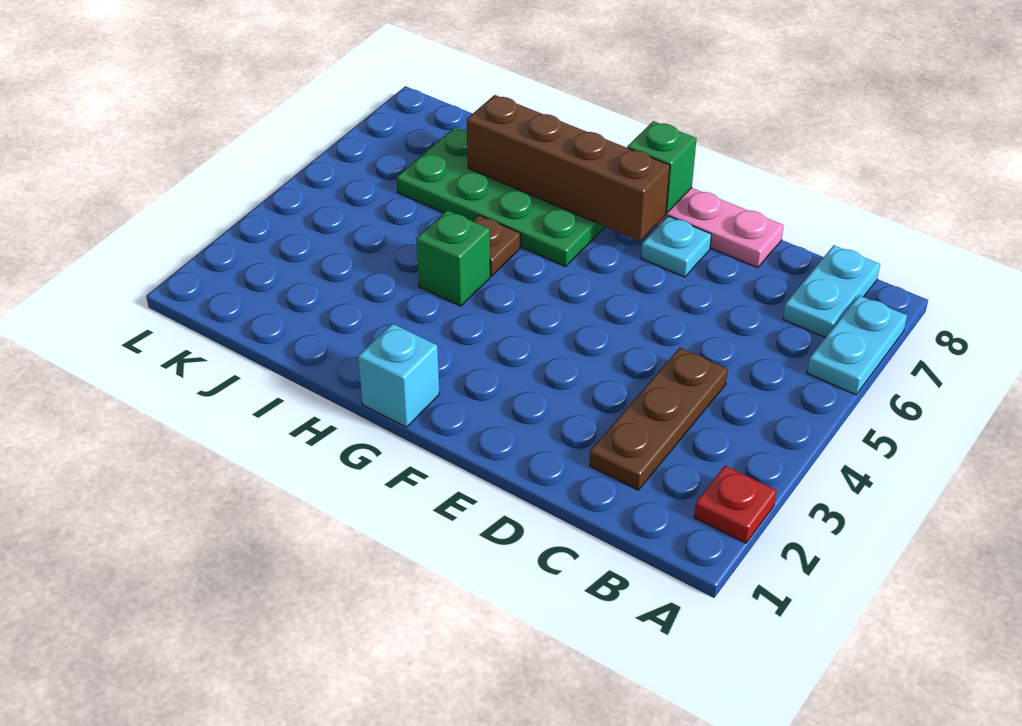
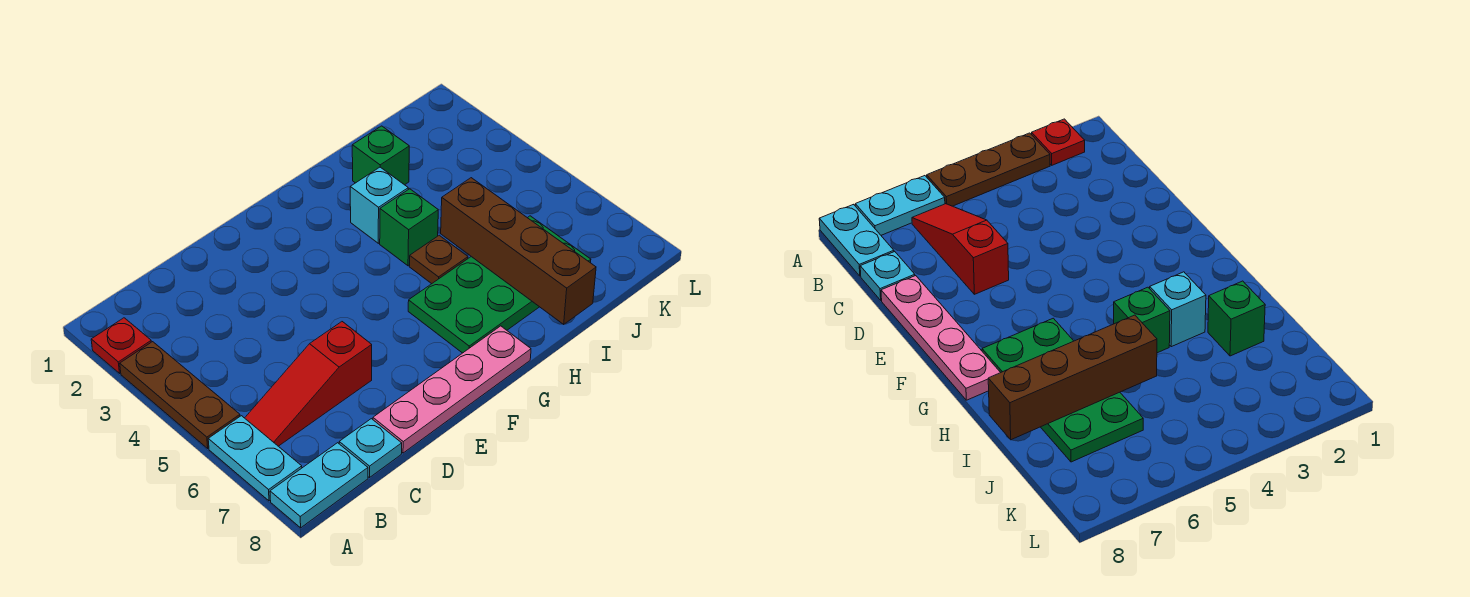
none -> red 1x3 slope [245,322,372,446]
cyan 1x2 plate [783,245,880,338] -> cyan 1x2 plate turned to [270,443,368,528]
brown 1x3 plate [590,348,728,490] -> brown 1x3 plate moved to [120,342,240,448]
cyan 1x1 plate [641,216,712,277] -> cyan 1x1 plate moved to [339,419,402,477]
brown 1x4 brick [467,95,670,241] -> brown 1x4 brick turned to [441,178,596,324]
green 1x1 brick [627,121,697,213] -> green 1x1 brick moved to [352,126,409,185]
cyan 1x1 brick [358,324,439,427] -> cyan 1x1 brick moved to [350,167,408,243]

